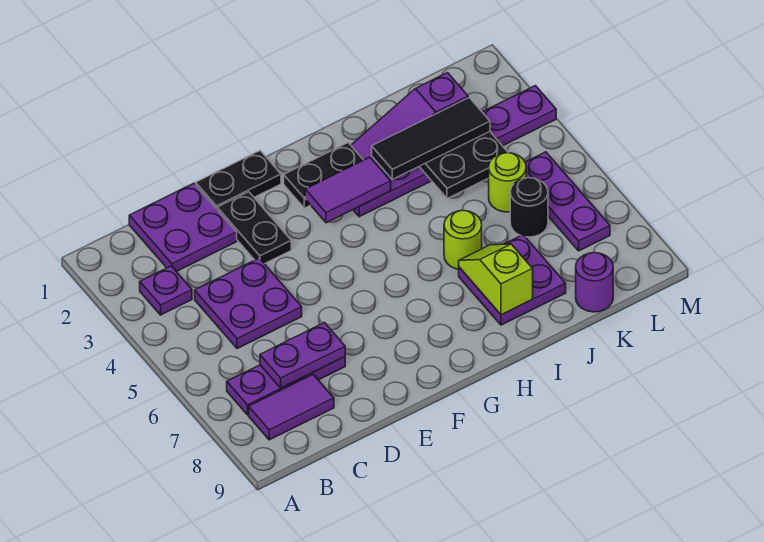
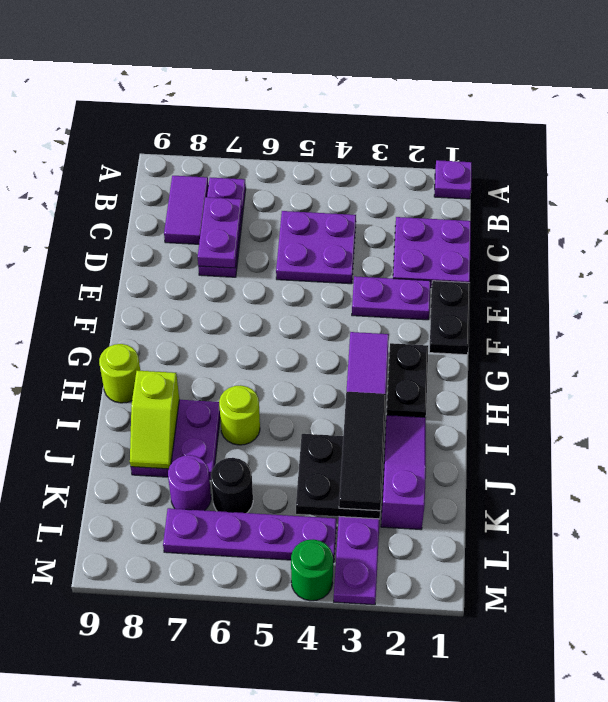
purple 1x1 plate [140,266,192,315] -> purple 1x1 plate moved to [434,160,472,199]
black 1x2 plate [217,192,291,264] -> purple 1x2 plate [352,276,430,320]
lime 1x2 slope [459,244,533,315] -> lime 1x2 slope turned to [130,371,179,469]
lime 1x1 round brick [489,153,526,212] -> lime 1x1 round brick moved to [99,344,140,403]
purple 1x1 round brick [576,252,613,312] -> purple 1x1 round brick moved to [168,455,211,510]
purple 1x3 plate [525,152,610,251] -> purple 1x4 plate [163,508,337,563]
none -> green 1x1 round brick [291,539,333,601]

